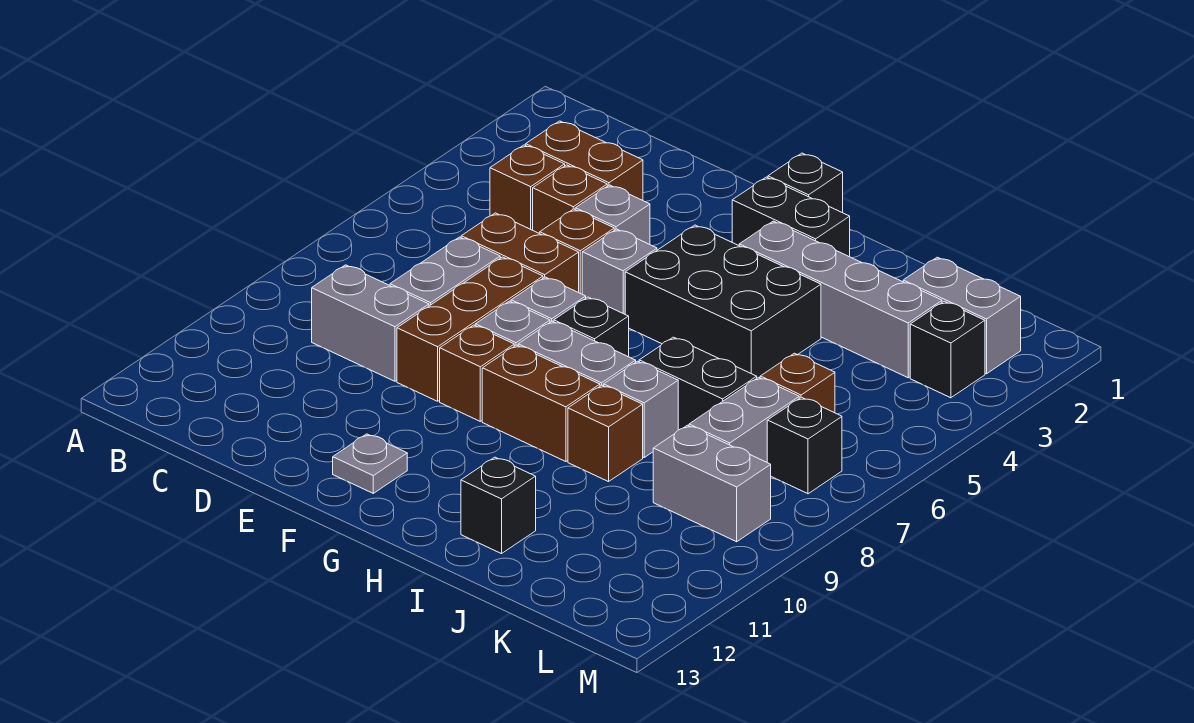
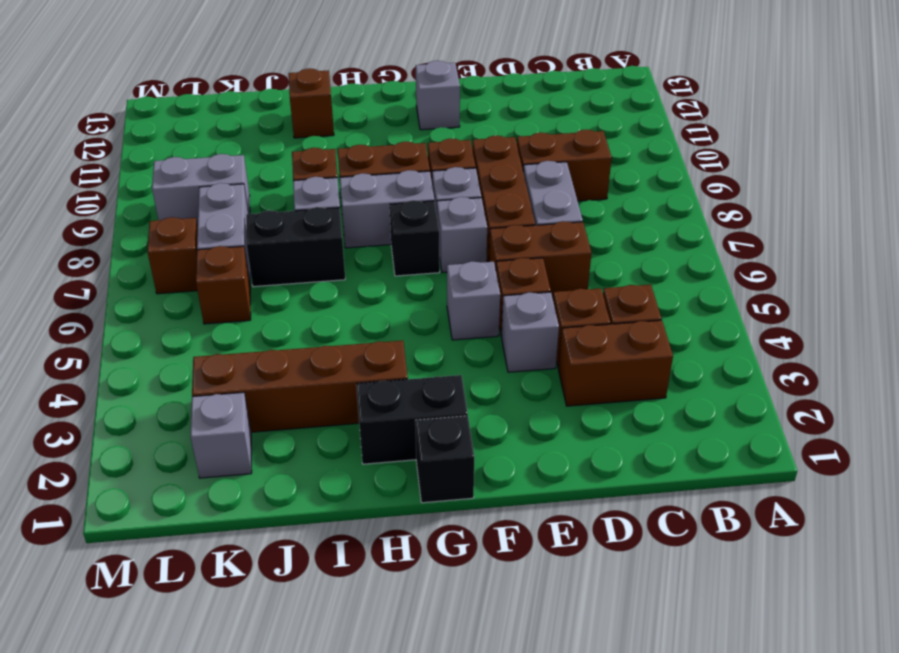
grey 1x2 brick [312,265,429,381] -> brown 1x2 brick [517,130,612,201]
grey 1x1 plate [333,434,407,493] -> grey 1x1 brick [416,61,460,130]
black 2x3 brick [625,225,821,378] -> none
grey 1x4 brick [739,221,942,378] -> brown 1x4 brick [192,341,408,432]
black 1x1 brick [461,457,536,554] -> brown 1x1 brick [289,69,334,138]
grey 1x2 brick [903,257,1021,374] -> grey 1x1 brick [191,393,252,478]
black 1x1 brick [910,301,985,398] -> none
black 1x1 brick [767,397,842,494] -> brown 1x1 brick [147,217,198,294]

